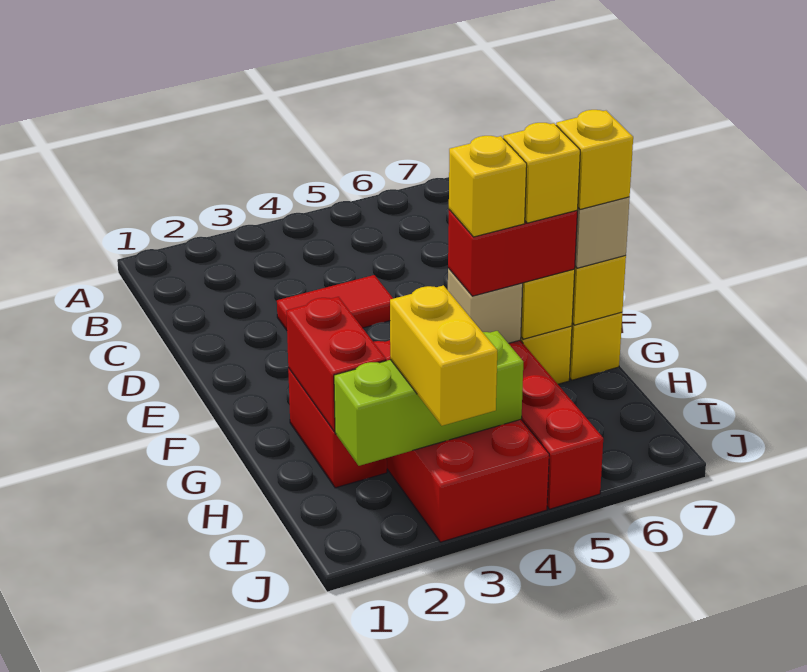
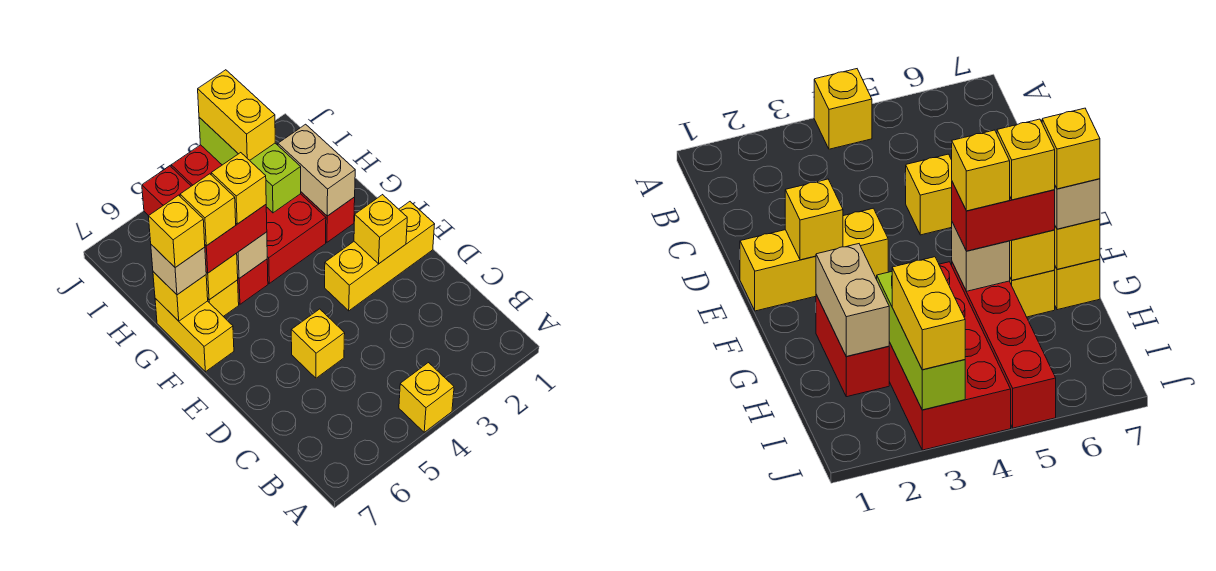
none -> yellow 1x1 brick [399,363,454,432]
red 1x2 tile [277,275,393,330] -> none
none -> yellow 1x1 brick [291,309,345,378]
none -> yellow 1x3 brick [325,202,435,311]
none -> yellow 1x1 brick [354,195,407,264]
red 1x2 brick [286,297,386,431] -> tan 1x2 brick [278,124,355,216]
lime 1x3 brick [334,331,523,466] -> lime 1x3 brick turned to [199,117,301,213]

